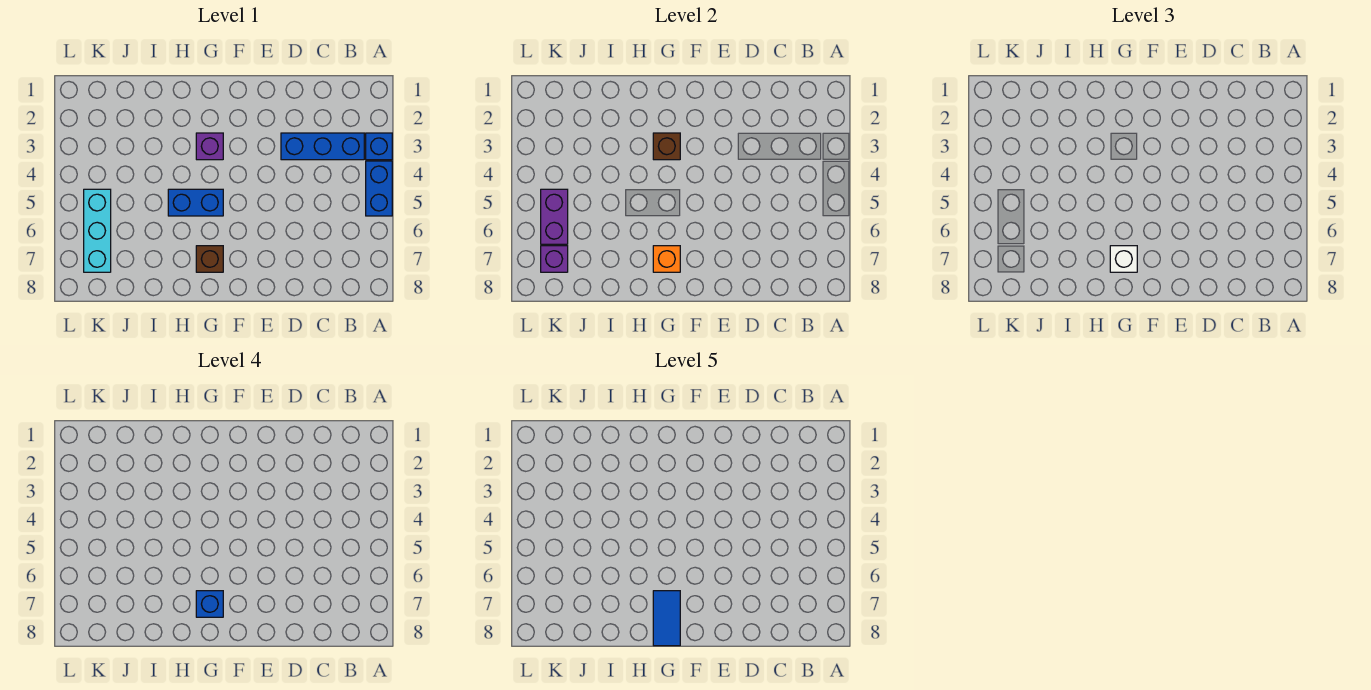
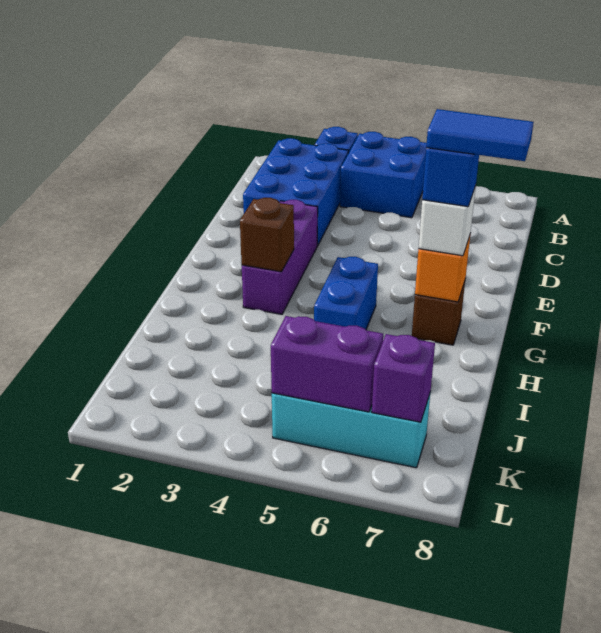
blue 1x2 brick [366,161,392,216] -> blue 2x2 brick [340,132,427,218]
blue 1x3 brick [281,133,364,160] -> blue 2x3 brick [243,138,348,246]
purple 1x1 brick [196,133,223,160] -> purple 1x3 brick [242,200,318,314]

